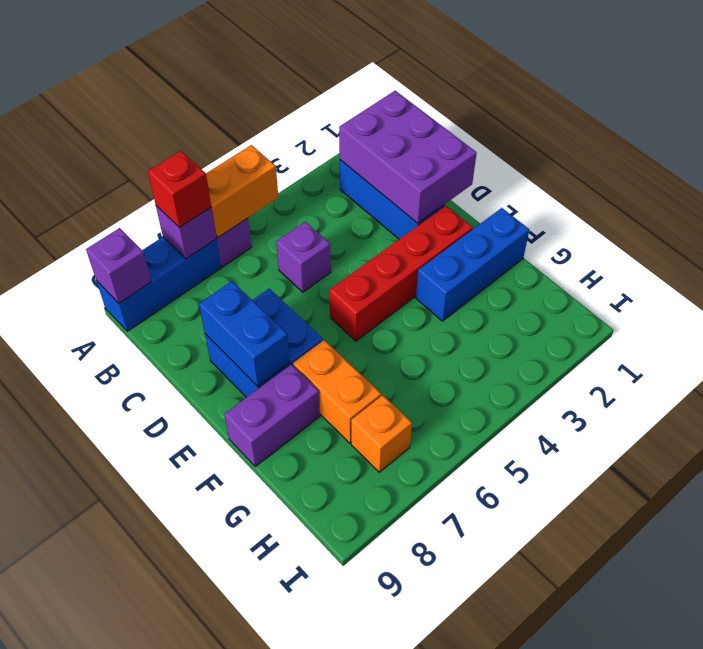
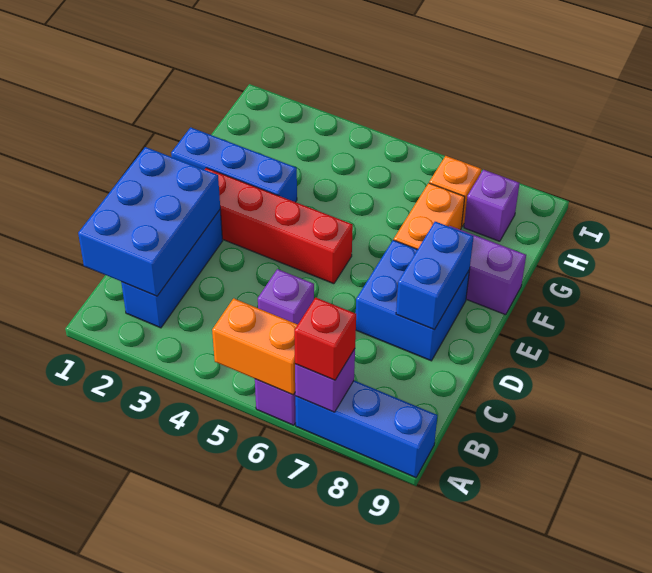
purple 1x1 brick [86,228,151,303] -> purple 1x1 brick moved to [464,170,520,241]
purple 2x3 brick [339,91,477,223] -> blue 2x3 brick [78,147,220,296]

